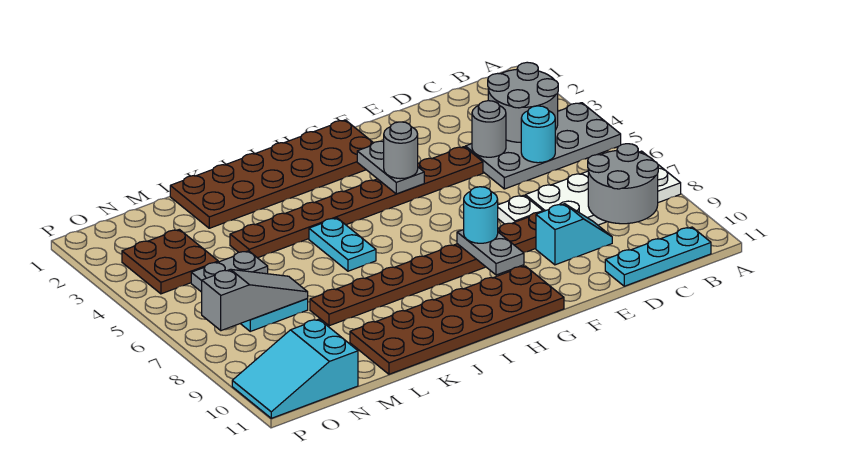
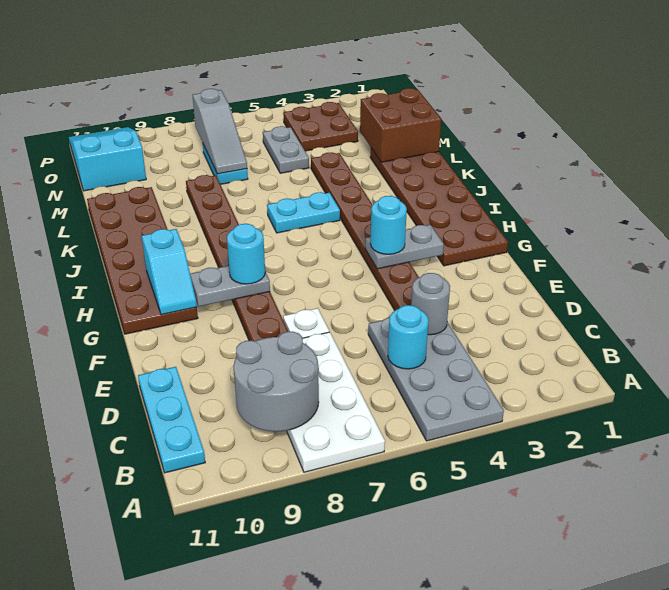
grey 2x2 round brick [488,62,558,142] -> none
cyan 1x2 slope [536,204,612,265] -> cyan 1x2 slope moved to [142,229,197,315]
grey 1x1 round brick [384,122,418,179] -> cyan 1x1 round brick [370,196,407,254]
none -> brown 2x2 brick [360,88,441,162]

